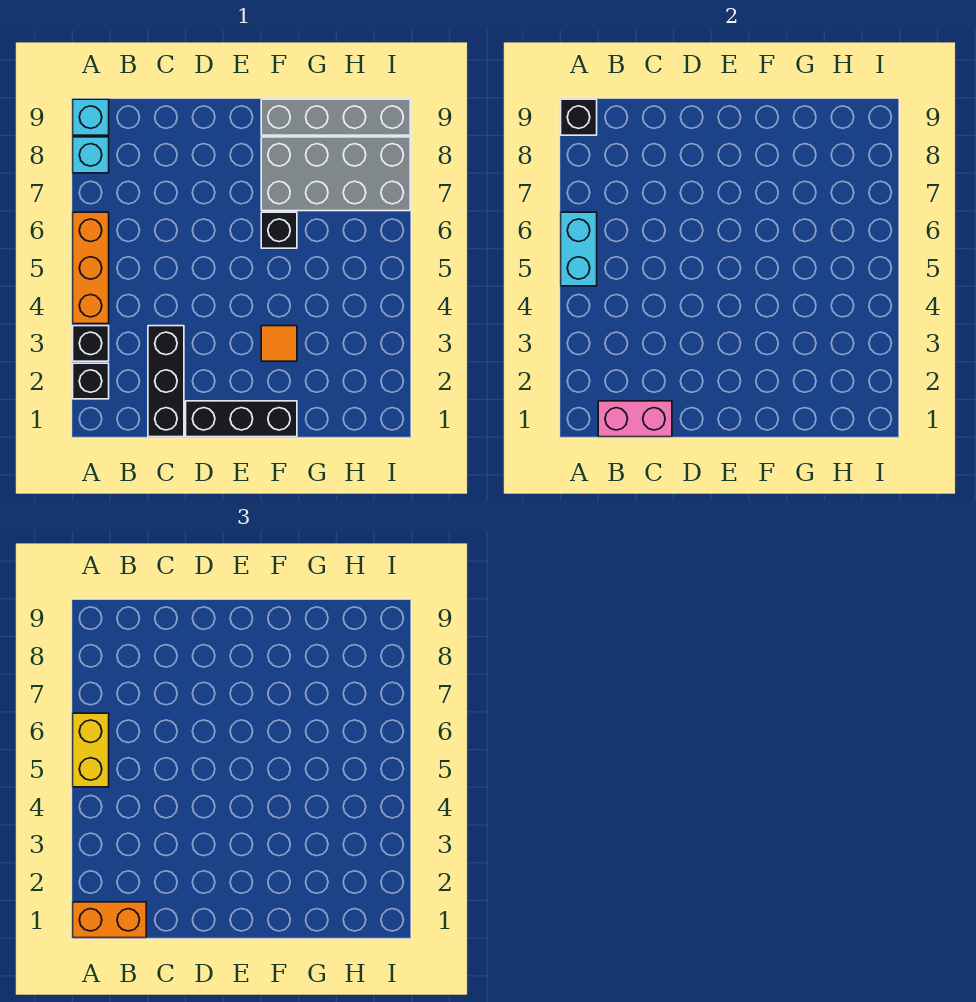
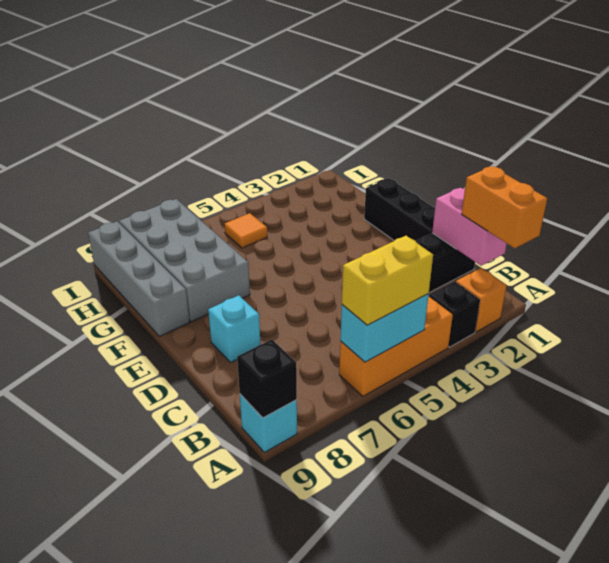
black 1x1 brick [73,363,109,399] -> orange 1x1 brick [456,268,506,332]
cyan 1x1 brick [73,137,109,173] -> cyan 1x1 brick moved to [208,295,261,362]
orange 1x1 tile [261,326,297,361] -> orange 1x1 tile moved to [225,213,267,248]
black 1x1 brick [261,212,297,248] -> none

